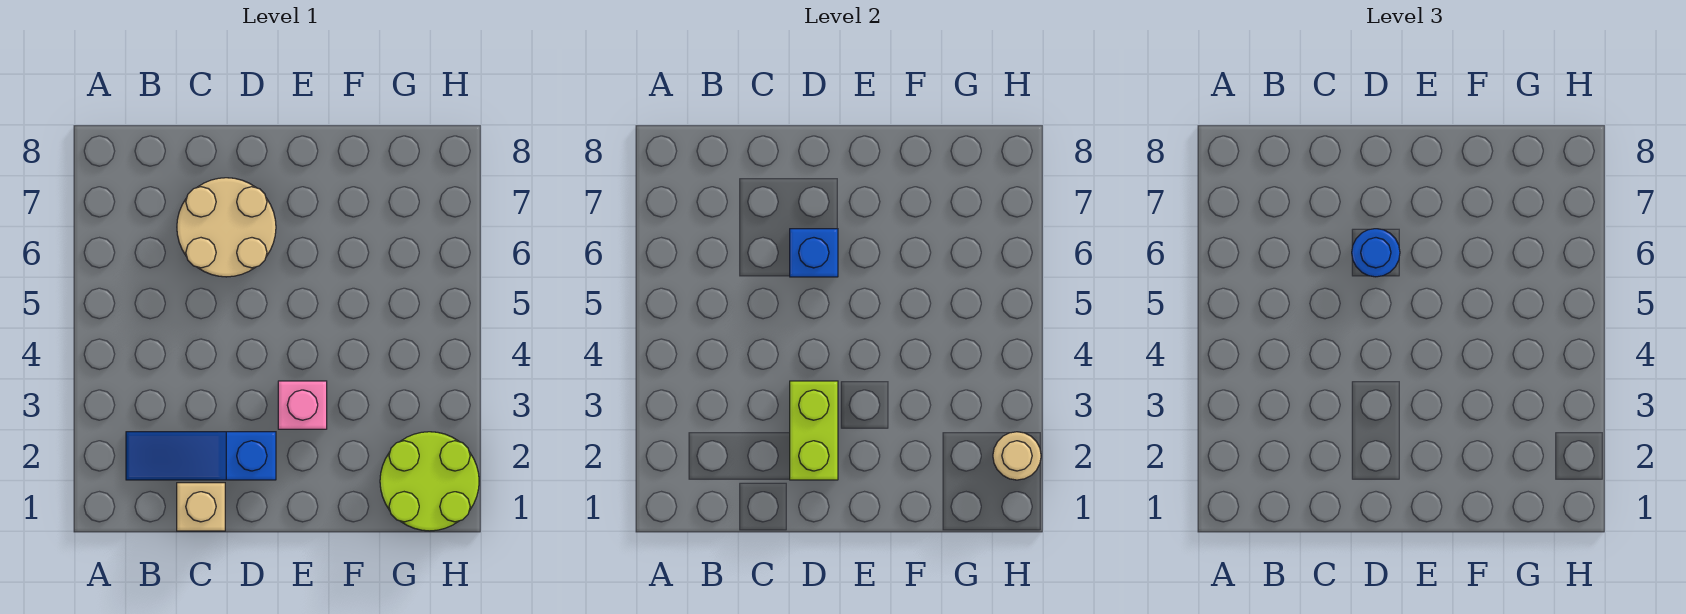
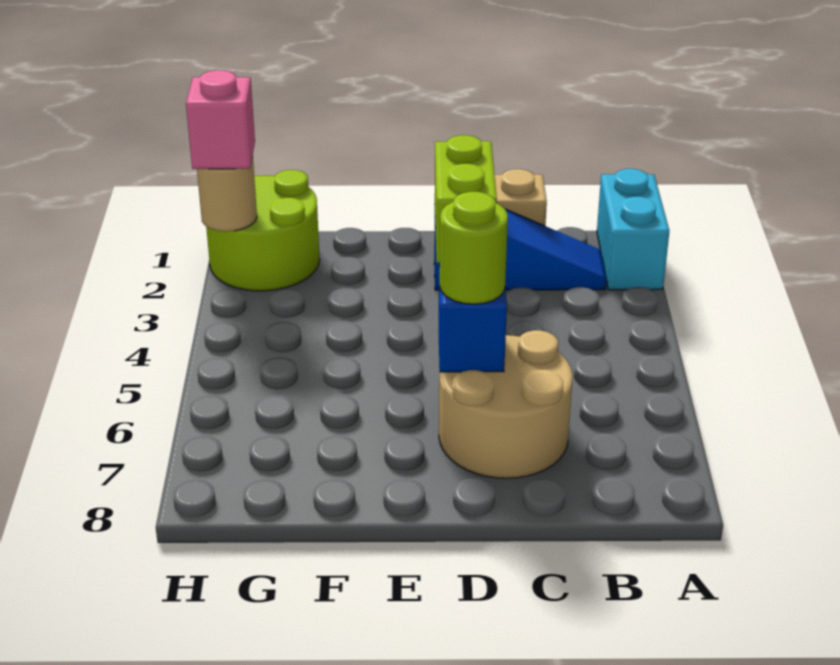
none -> cyan 1x2 brick [597,169,669,290]
blue 1x1 round brick [1352,229,1400,277] -> lime 1x1 round brick [440,192,508,304]
pink 1x1 brick [278,381,327,429] -> pink 1x1 brick moved to [186,70,255,169]

